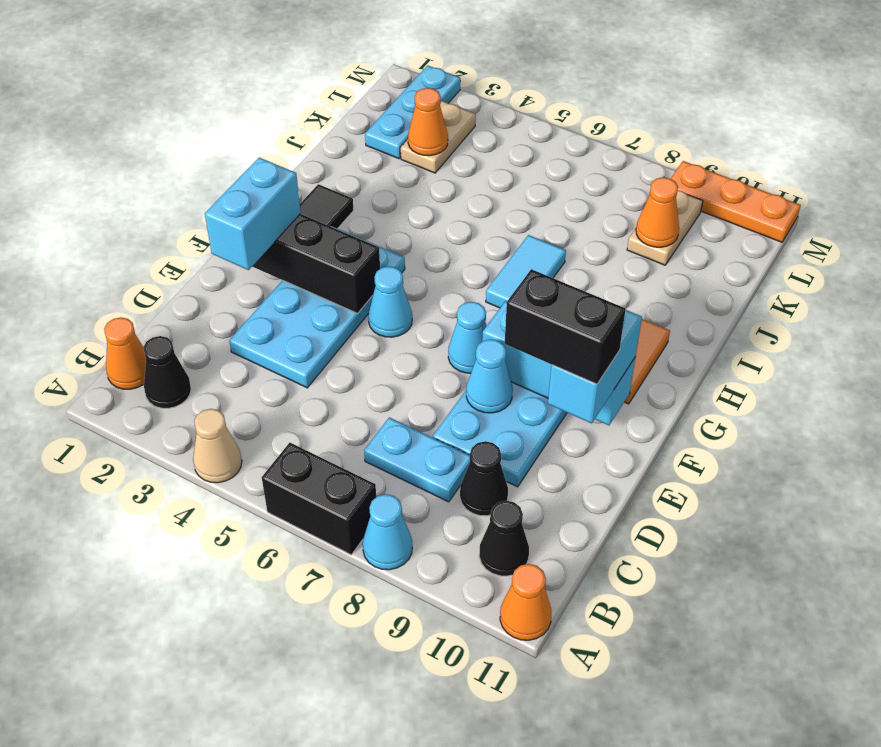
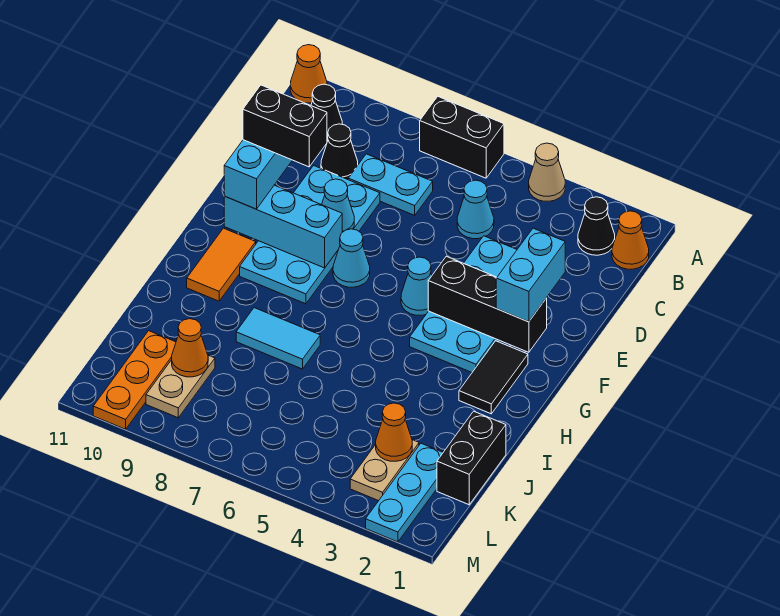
cyan 1x1 cone [363,494,412,570] -> cyan 1x1 cone moved to [457,180,494,239]
cyan 1x2 tile [486,235,566,308] -> cyan 1x2 tile turned to [236,308,320,369]
none -> black 1x2 brick [437,411,506,505]
orange 1x3 plate [671,161,801,242] -> orange 1x3 plate turned to [93,331,176,429]

